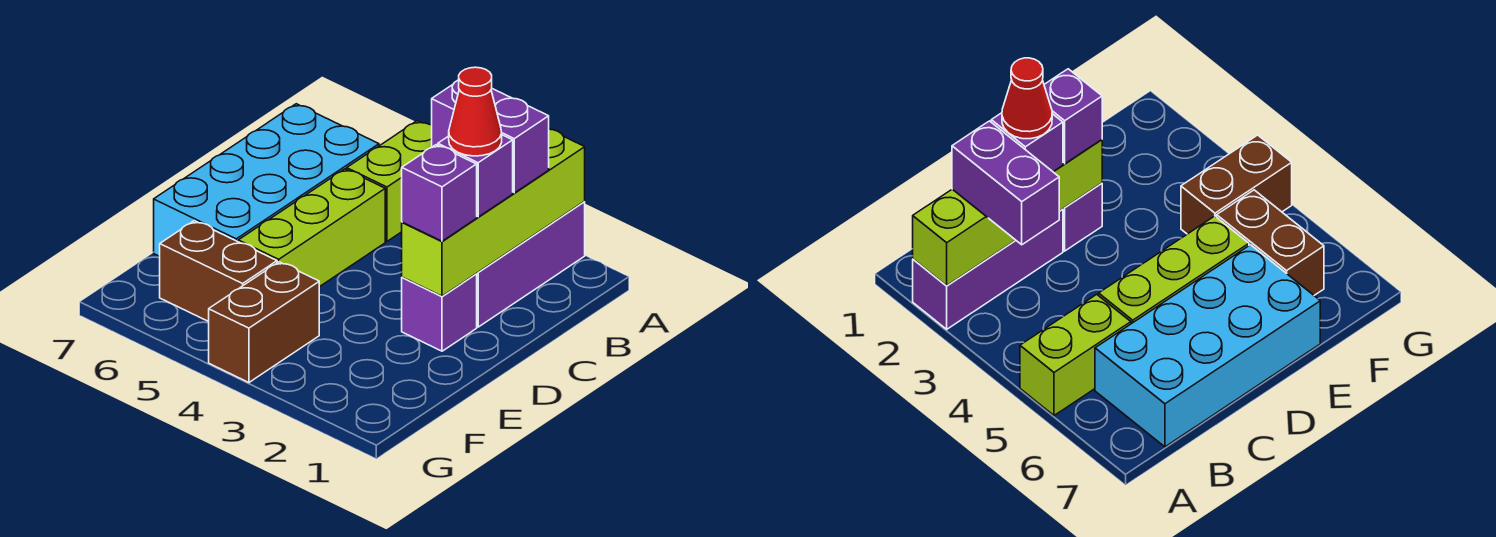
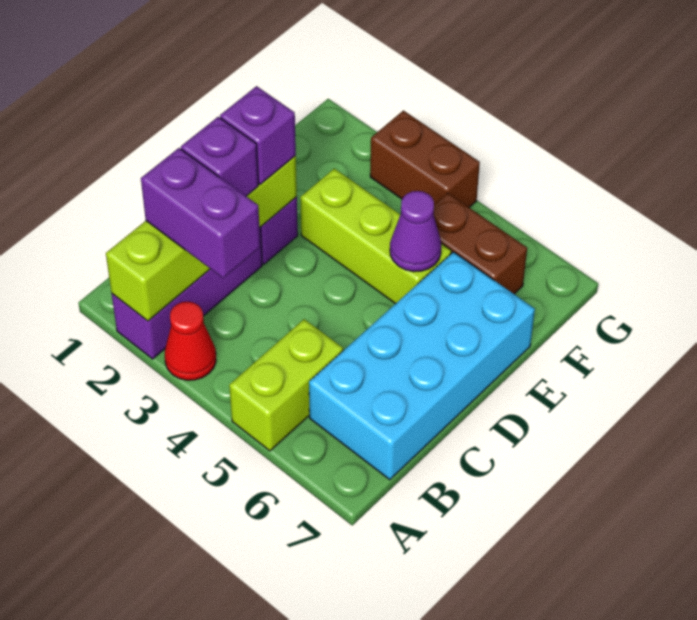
red 1x1 cone [449,67,502,156] -> red 1x1 cone moved to [165,302,216,380]
lime 1x3 brick [238,169,385,287] -> lime 1x3 brick turned to [300,168,451,304]
none -> purple 1x1 cone [390,191,441,272]
brown 1x2 brick [209,262,319,383] -> brown 1x2 brick turned to [370,111,480,207]

